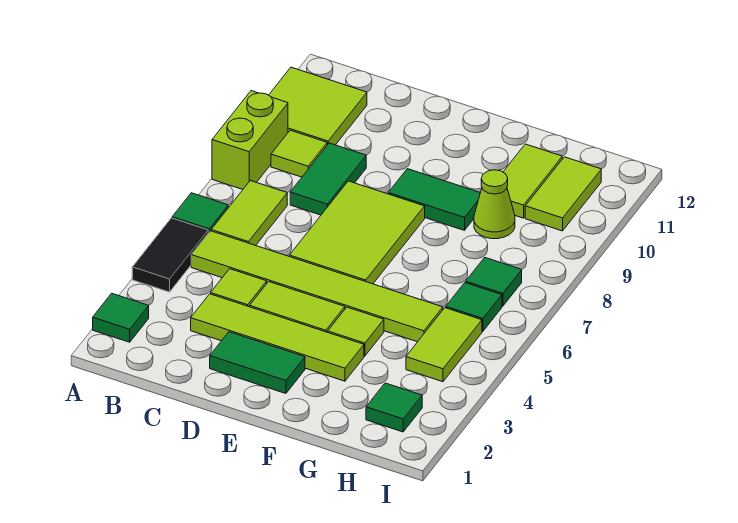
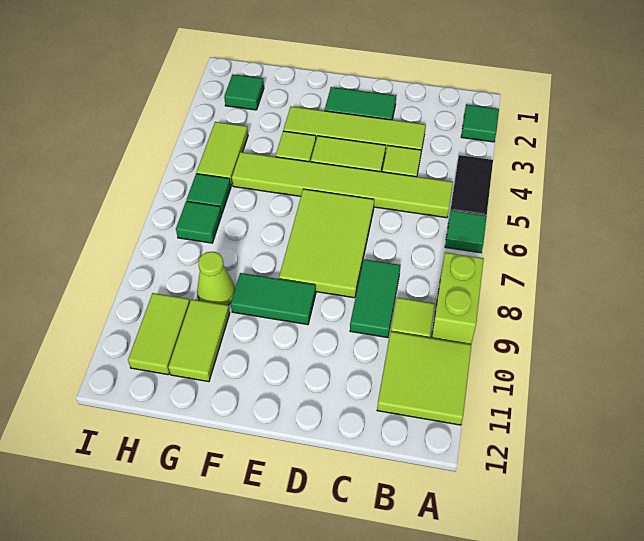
lime 1x2 tile [211,181,287,246] -> none

